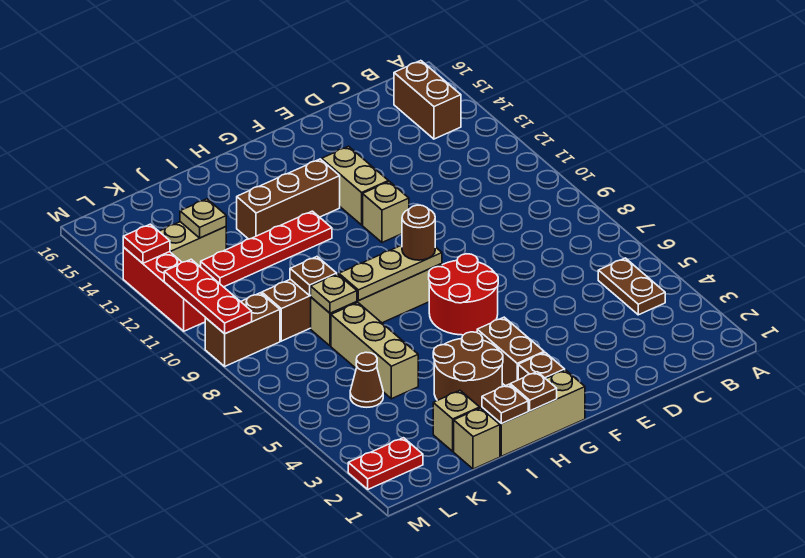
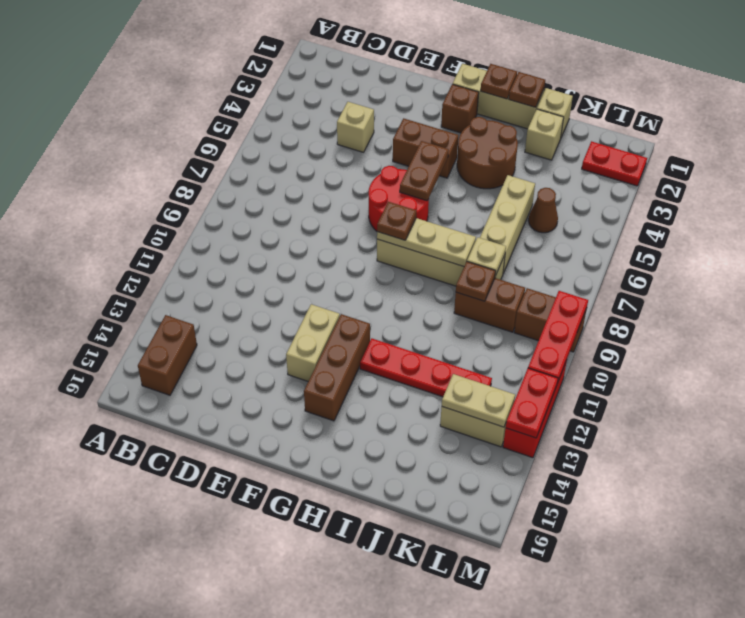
brown 1x2 plate [598,258,665,315] -> brown 1x2 plate moved to [400,141,449,201]
tan 1x1 brick [363,182,409,243] -> tan 1x1 brick moved to [337,102,374,152]
brown 1x2 brick [477,317,544,386] -> brown 1x2 brick turned to [393,118,458,178]
brown 1x1 round brick [402,205,435,260] -> brown 1x1 plate [377,202,416,240]
brown 1x3 brick [237,159,340,239] -> brown 1x3 brick turned to [304,314,370,421]
tan 1x1 plate [180,199,226,238] -> tan 1x2 plate [442,374,515,427]
red 1x1 plate [123,224,170,263] -> red 1x2 plate [506,368,558,438]

